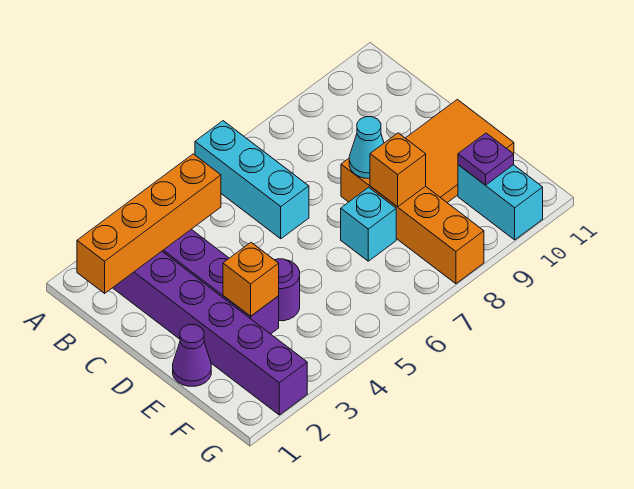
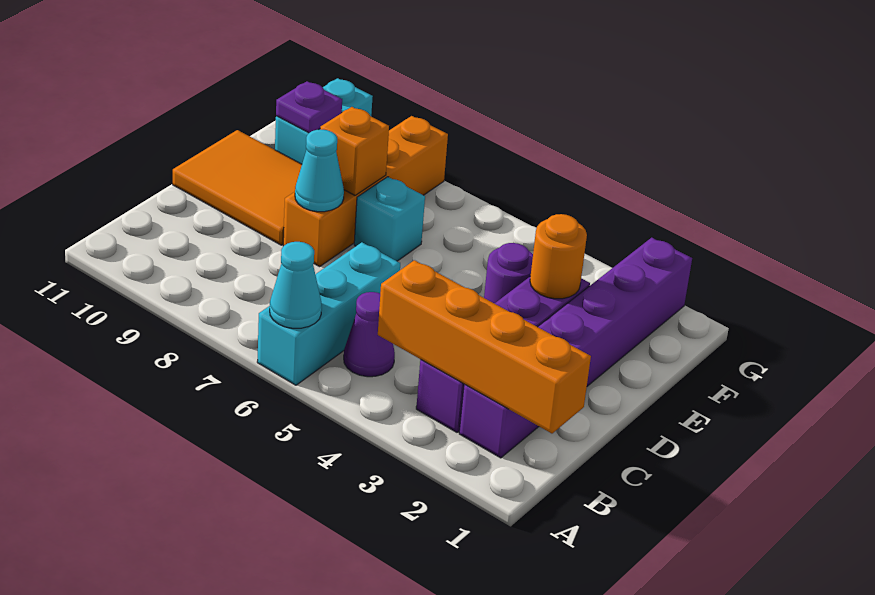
none -> cyan 1x1 cone [270,242,322,328]
purple 1x1 cone [173,325,211,386] -> purple 1x1 cone moved to [344,292,395,377]
orange 1x1 brick [223,243,279,316] -> orange 1x1 round brick [530,214,587,299]

